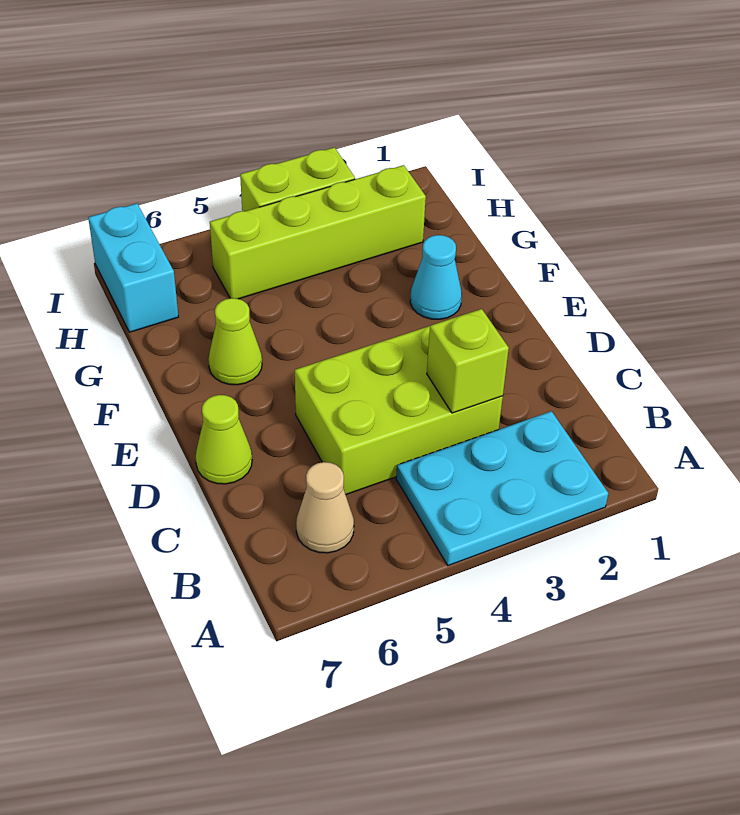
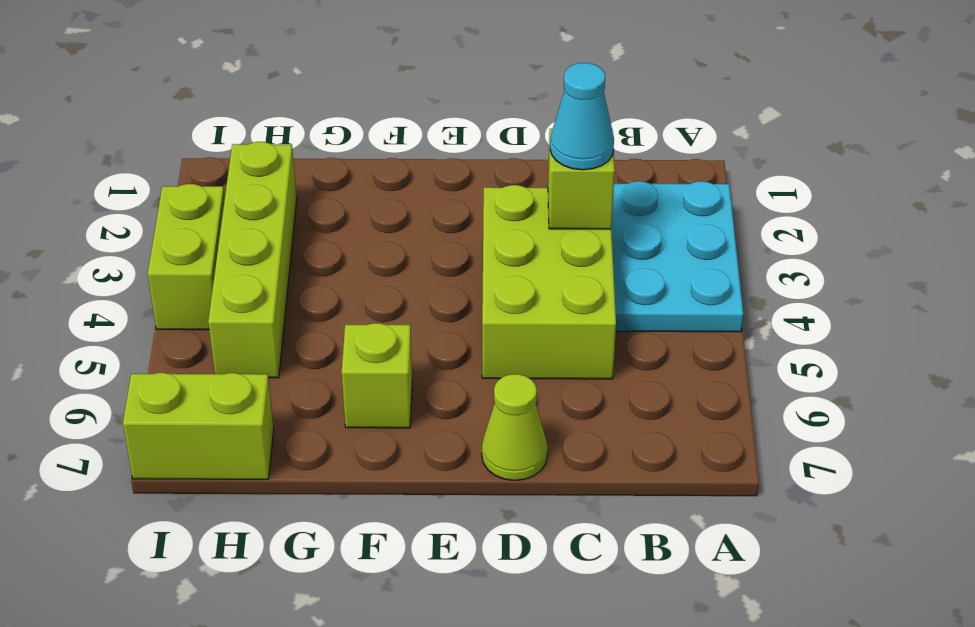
tan 1x1 cone [296,462,354,553] -> none
cyan 1x1 cone [410,235,462,319] -> cyan 1x1 cone moved to [550,63,614,170]
lime 1x1 cone [208,298,262,385] -> lime 1x1 brick [342,323,412,428]
cyan 1x2 brick [88,203,178,332] -> lime 1x2 brick [123,373,274,479]

